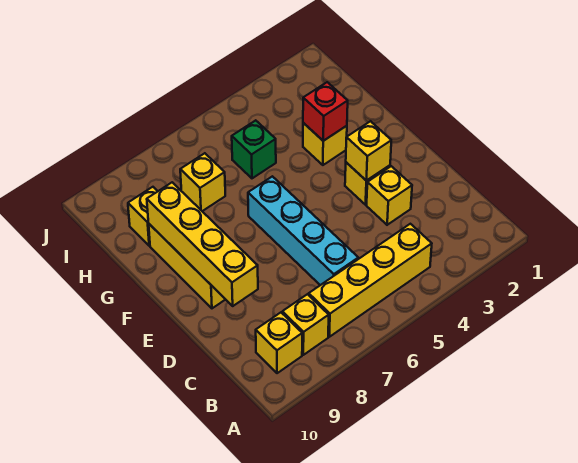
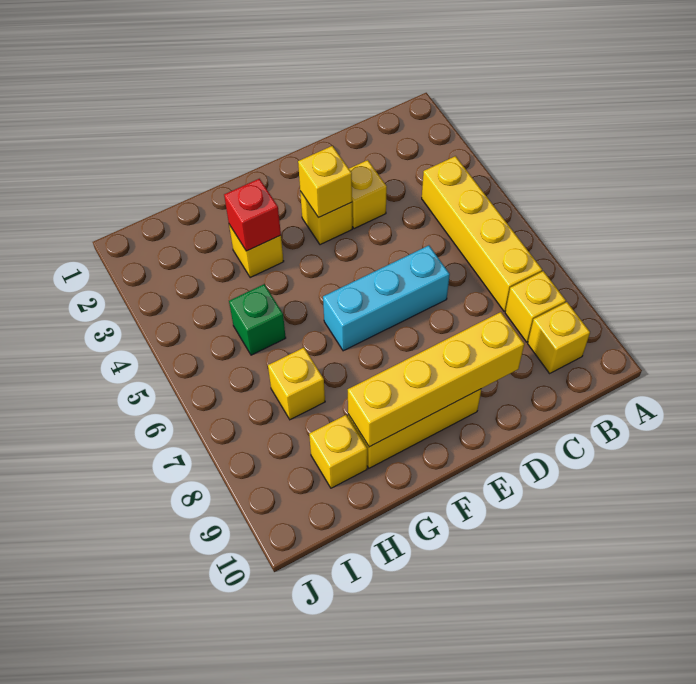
cyan 1x4 brick [248,176,358,285] -> cyan 1x3 brick [323,245,450,351]

